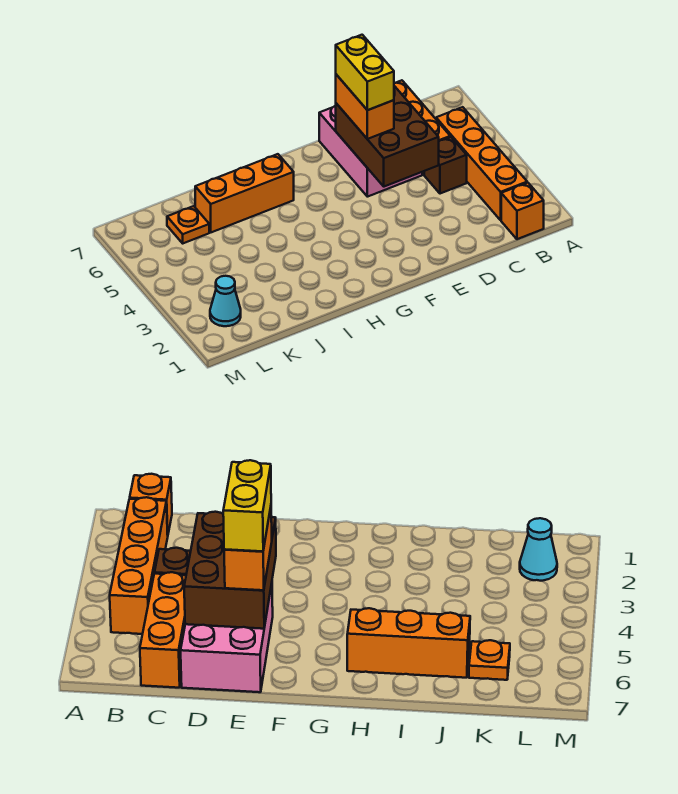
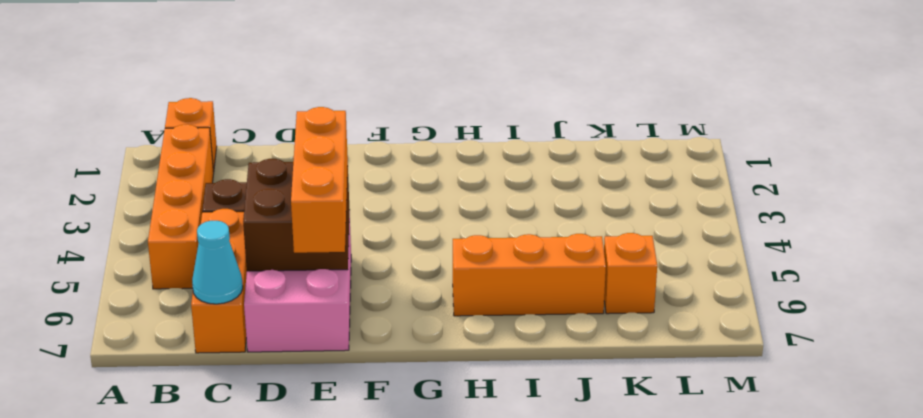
brown 2x3 brick [336,86,439,187] -> brown 2x2 brick [243,159,350,271]
orange 1x2 brick [336,75,394,139] -> orange 1x3 brick [291,107,348,253]
yellow 1x2 brick [336,35,394,110] -> none
orange 1x1 plate [167,206,209,243] -> orange 1x1 brick [604,233,657,314]
cyan 1x1 cone [210,276,241,326] -> cyan 1x1 cone moved to [192,221,243,304]

